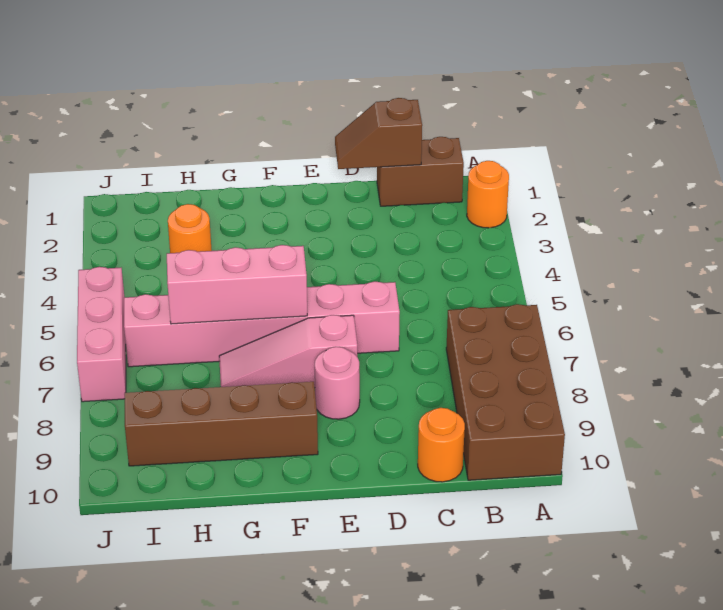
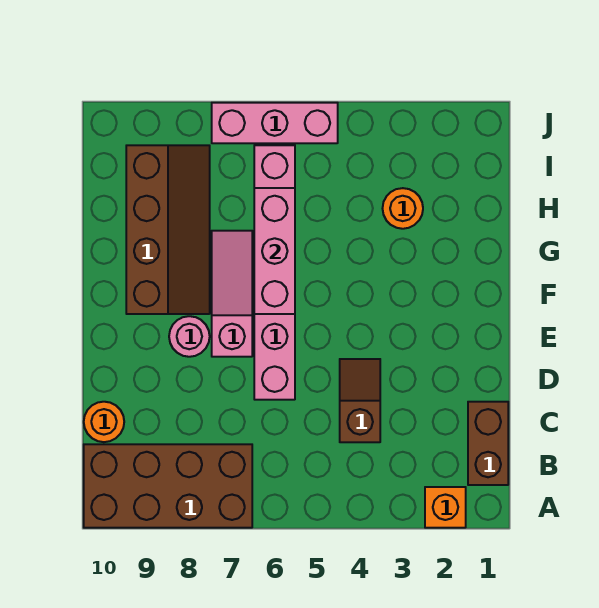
orange 1x1 round brick [467,161,509,228] -> orange 1x1 brick [425,487,466,528]
brown 1x2 slope [335,98,422,169] -> brown 1x2 slope moved to [340,359,380,442]

